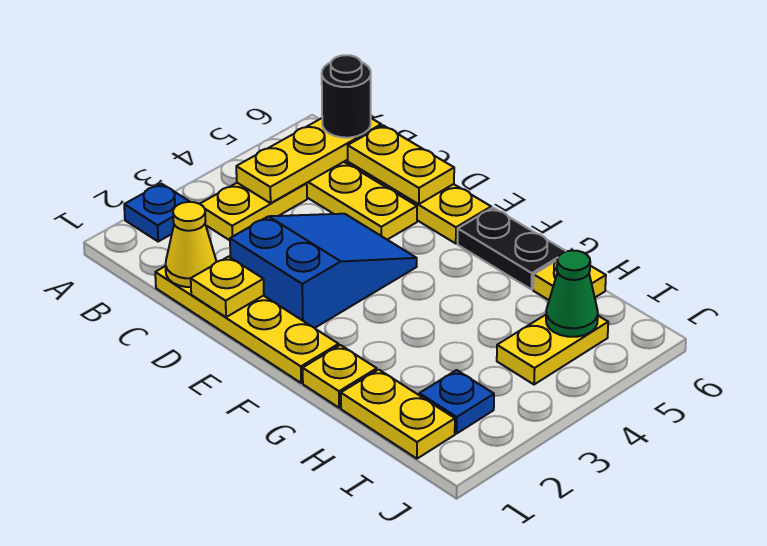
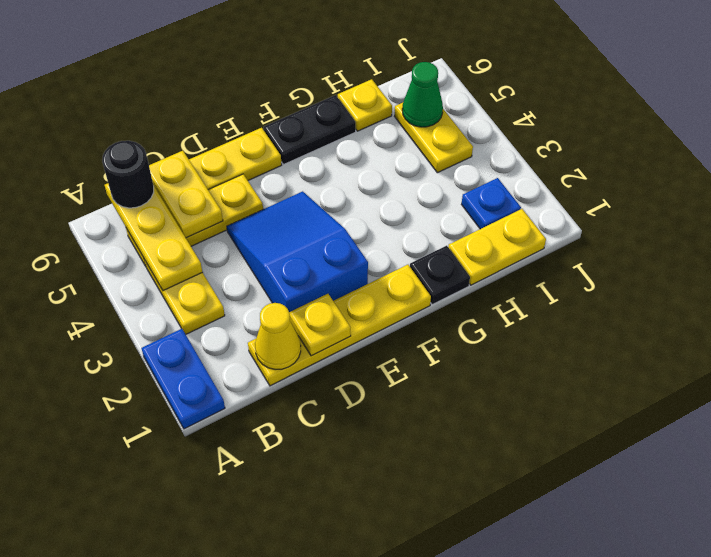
blue 1x1 plate [124,184,190,241] -> blue 1x2 plate [141,329,225,429]
yellow 1x2 plate [348,125,454,204] -> yellow 1x2 plate turned to [149,151,223,238]
yellow 1x1 plate [303,345,377,408] -> black 1x1 plate [410,246,470,305]

